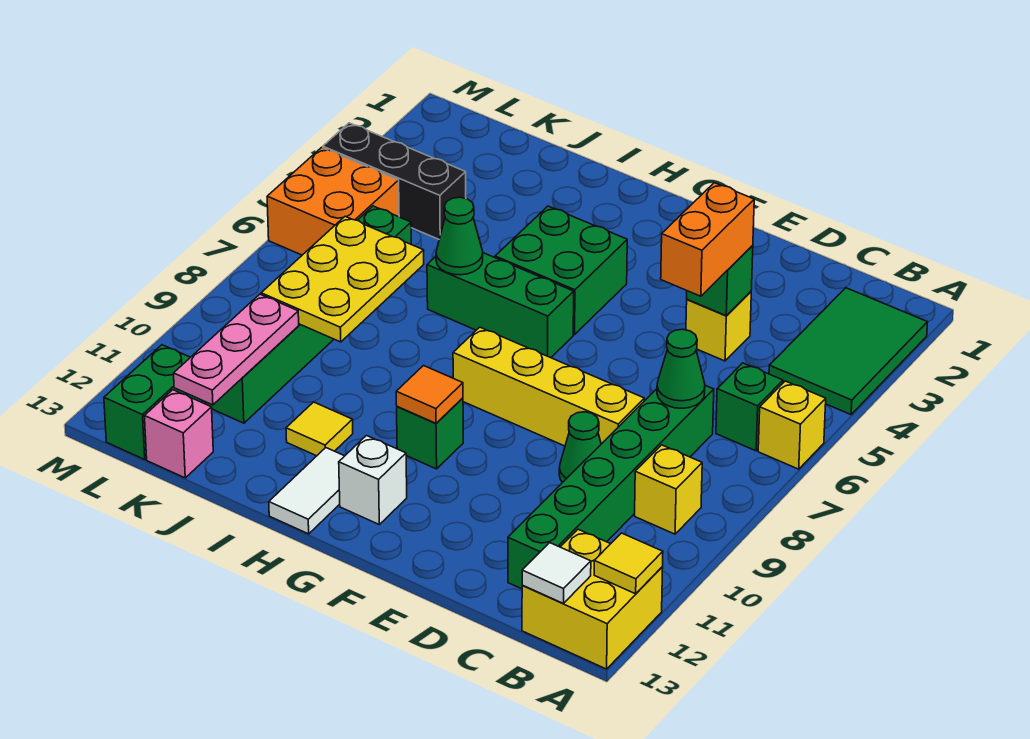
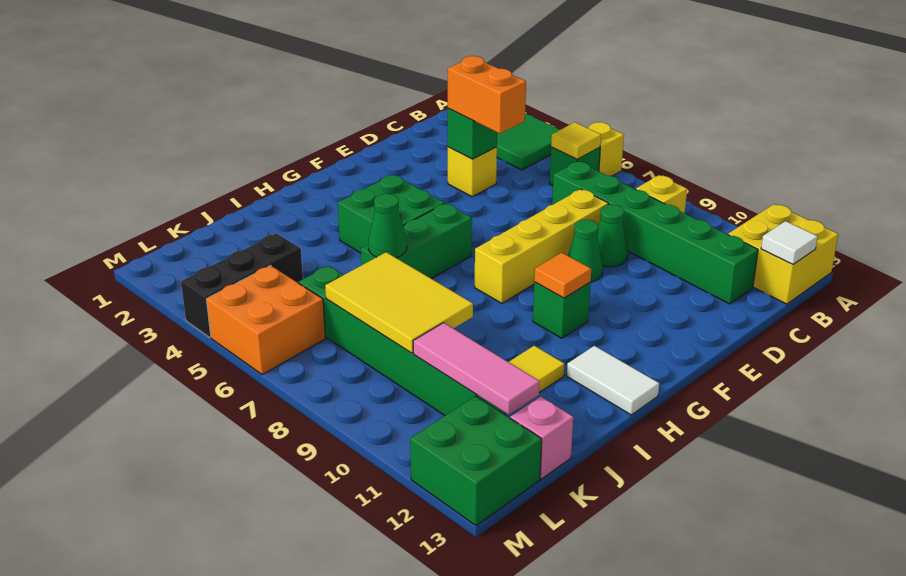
yellow 1x1 tile [594,533,663,594] -> yellow 1x1 tile moved to [551,122,601,159]
green 1x1 cone [657,329,705,408] -> green 1x1 cone moved to [568,220,603,282]
white 1x1 brick [339,436,407,524] -> none
yellow 2x3 plate [261,217,424,342] -> yellow 2x3 tile [325,252,473,353]
pink 1x3 plate [174,294,299,405] -> pink 1x3 tile [413,323,540,415]
green 1x2 brick [104,345,202,459] -> green 2x2 brick [410,396,542,526]

